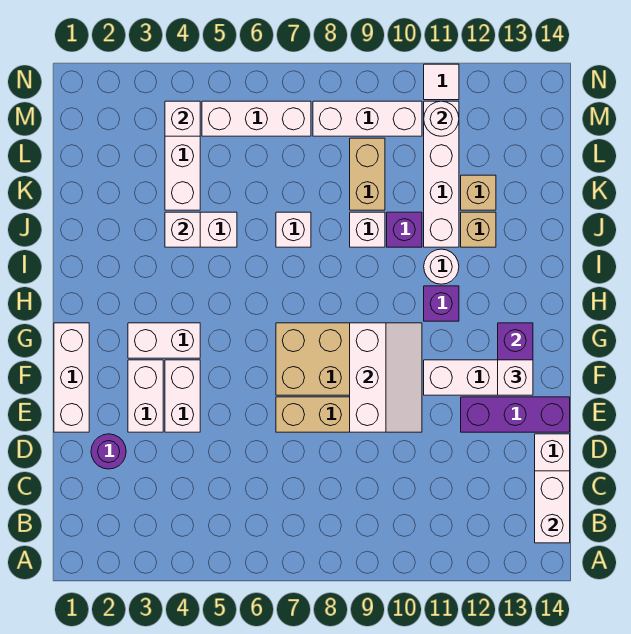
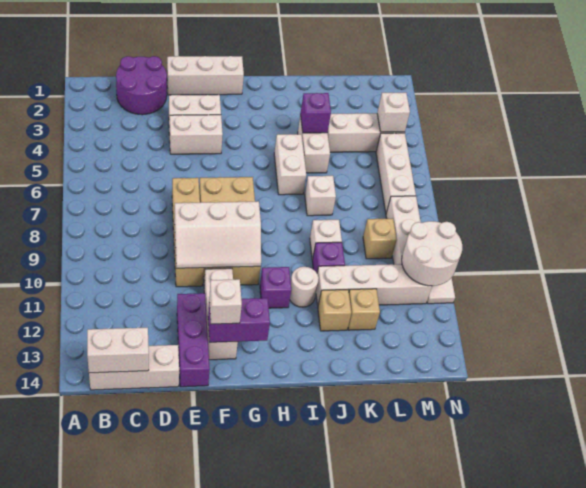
purple 1x1 round brick [91,434,126,469] -> purple 2x2 round brick [116,56,167,115]
white 1x2 brick [128,323,200,358] -> white 1x2 brick moved to [274,134,306,195]
white 1x1 brick [165,212,200,247] -> purple 1x1 brick [300,93,331,133]
tan 1x2 brick [350,138,385,210] -> tan 1x1 brick [363,218,397,259]
white 1x1 round brick [424,101,459,136] -> white 2x2 round brick [402,221,462,286]

